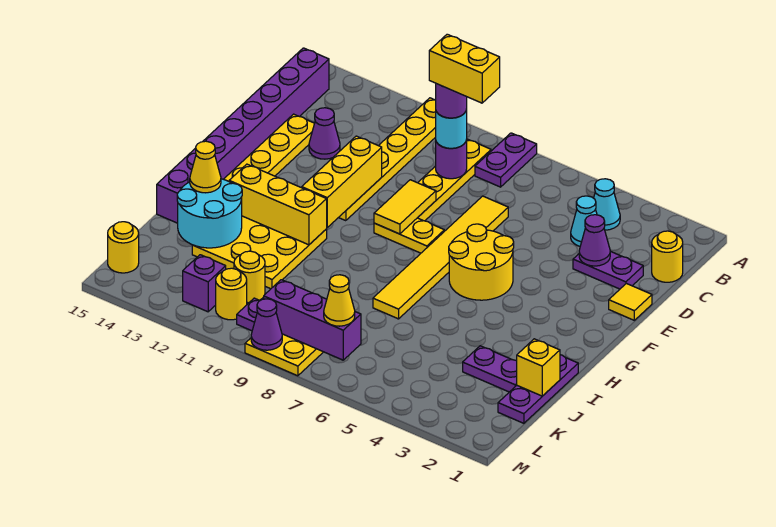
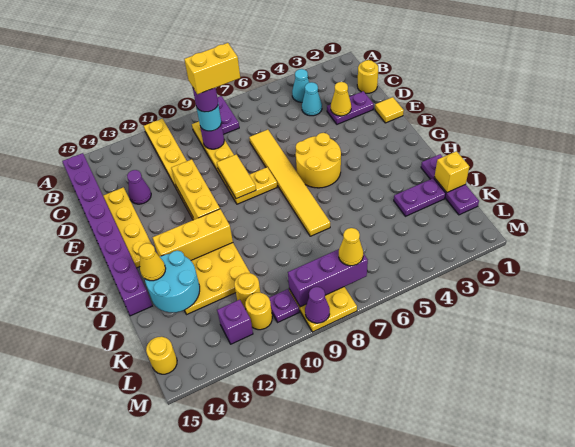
purple 1x1 cone [579,215,610,266] -> yellow 1x1 cone [331,82,351,116]

